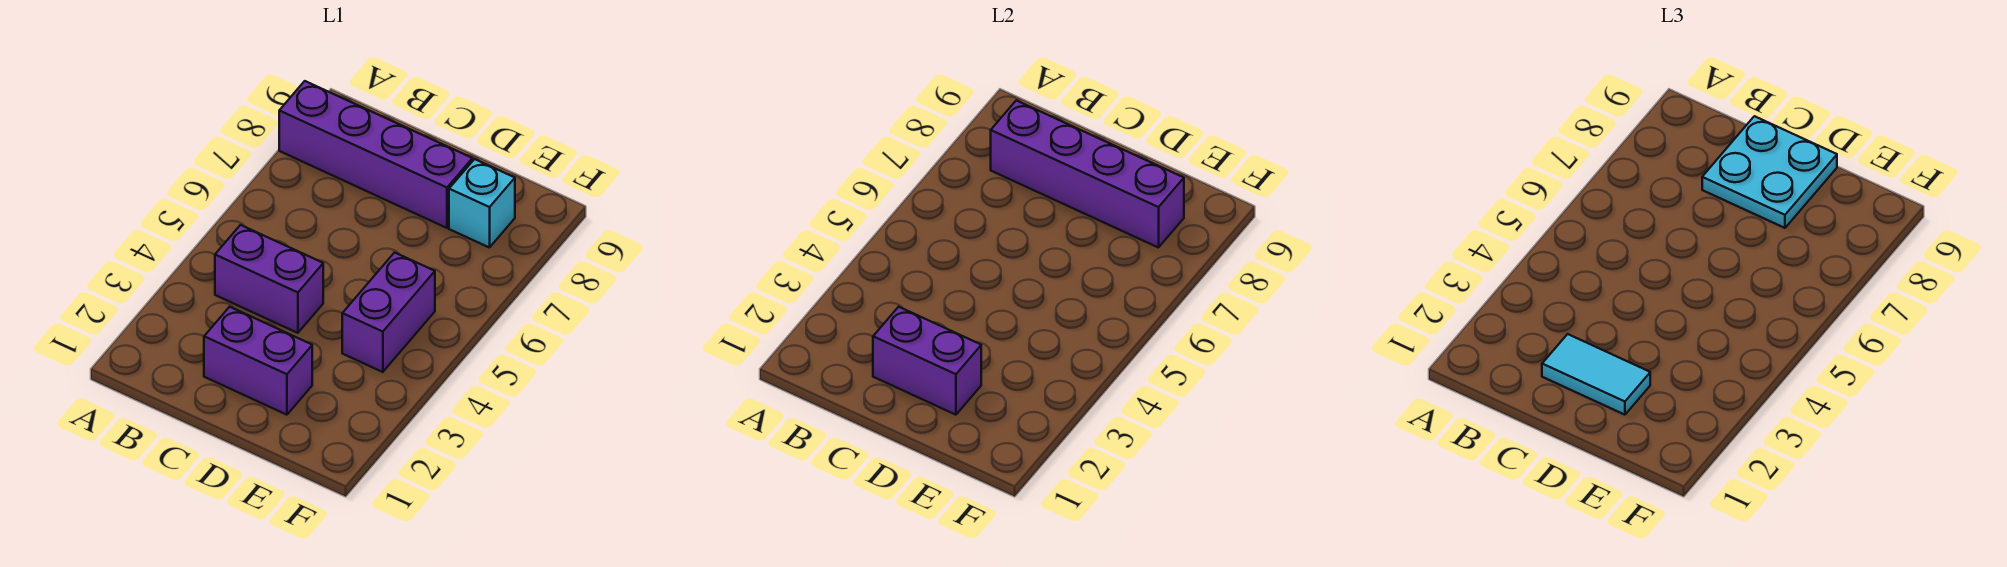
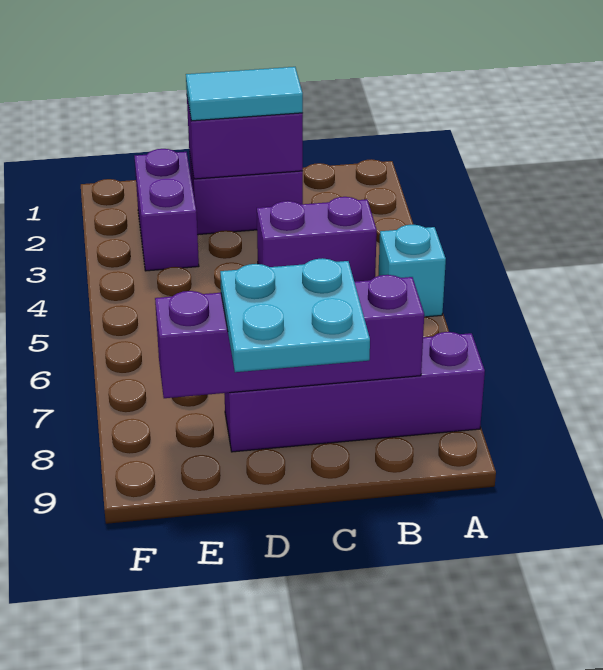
purple 1x2 brick [342,253,435,372] -> purple 1x2 brick moved to [134,149,199,271]
cyan 1x1 brick [449,159,515,248] -> cyan 1x1 brick moved to [378,225,446,317]

